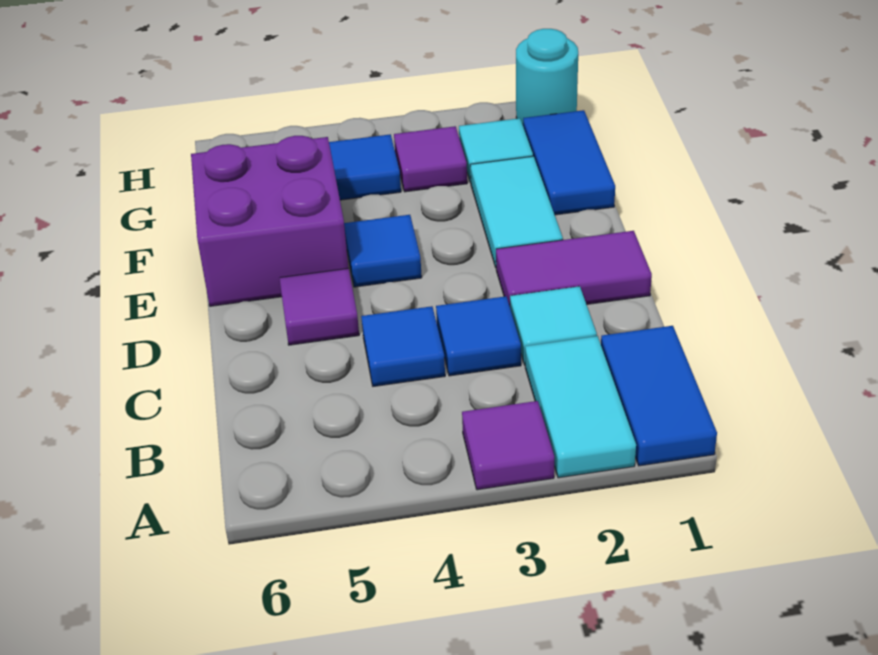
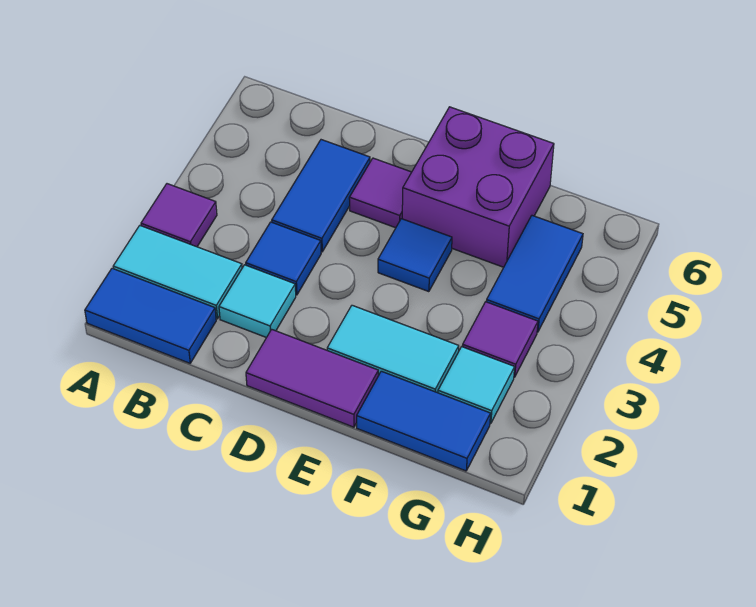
blue 1x1 tile [361,306,445,386] -> blue 1x2 tile [272,140,370,252]
purple 1x2 tile [496,231,652,306] -> purple 1x2 tile turned to [246,329,378,427]
cyan 1x1 round brick [516,29,578,125] -> none

